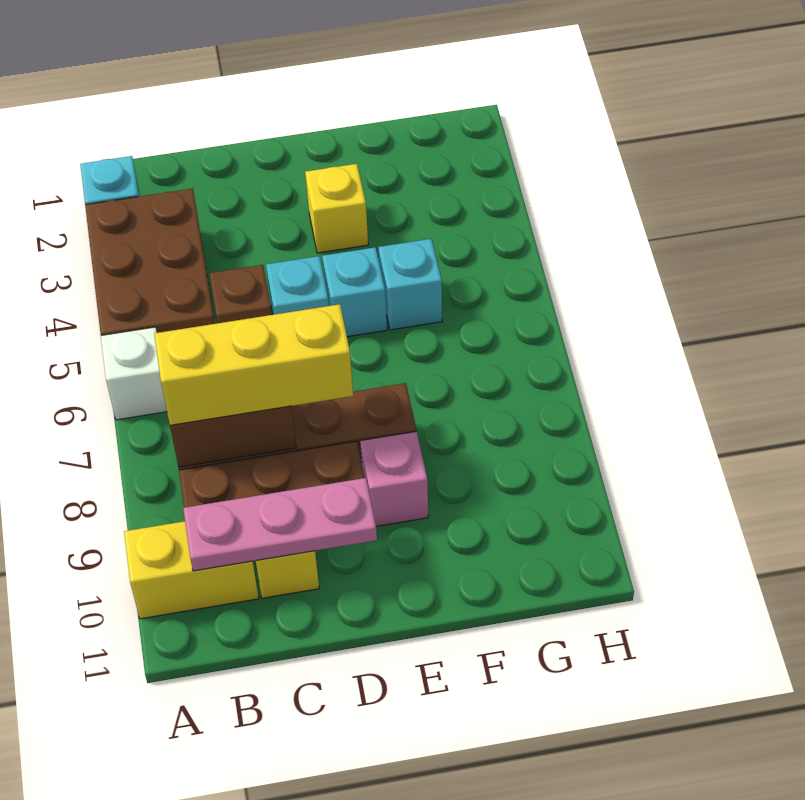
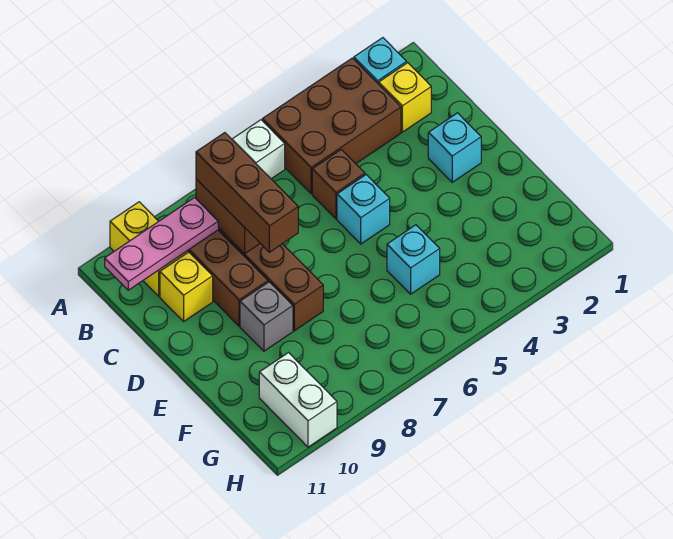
yellow 1x3 brick [154,304,353,425] -> brown 1x3 brick [196,133,298,252]
pink 1x3 plate [183,478,377,571] -> pink 1x3 plate turned to [105,198,218,290]
yellow 1x1 brick [305,164,368,253] -> yellow 1x1 brick moved to [379,63,431,132]
cyan 1x1 brick [322,247,387,337] -> cyan 1x1 brick moved to [428,113,481,182]
pink 1x1 brick [360,431,428,526] -> grey 1x1 brick [240,282,293,351]
none -> white 1x2 brick [259,353,337,447]

